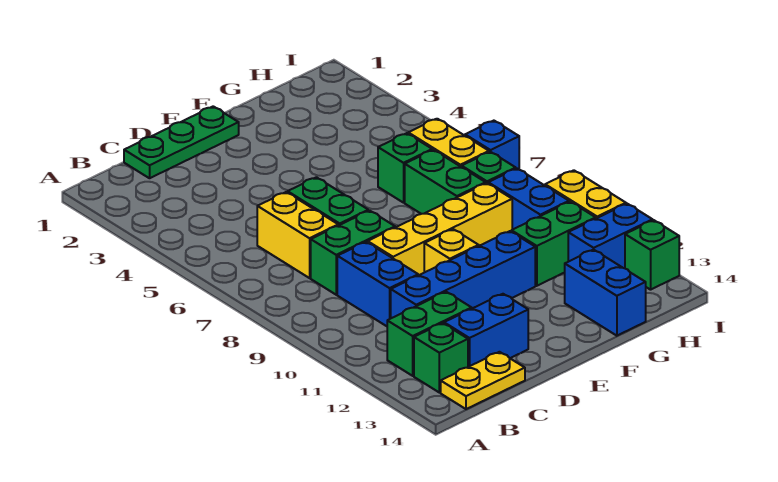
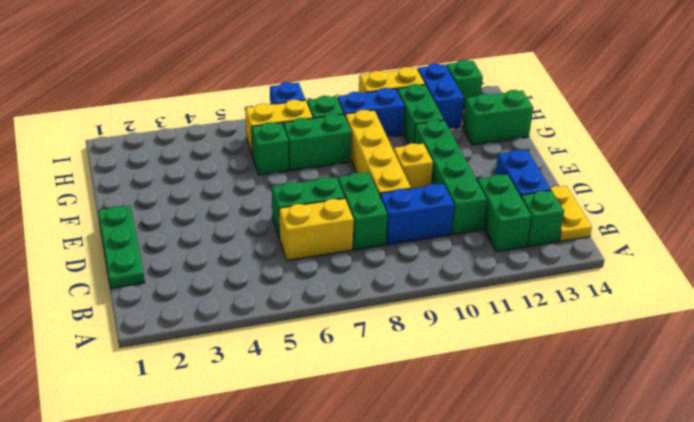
blue 1x4 brick [391,231,535,318] -> green 1x4 brick [414,120,487,235]
blue 1x2 brick [565,250,646,336] -> green 1x2 brick [463,90,533,145]

